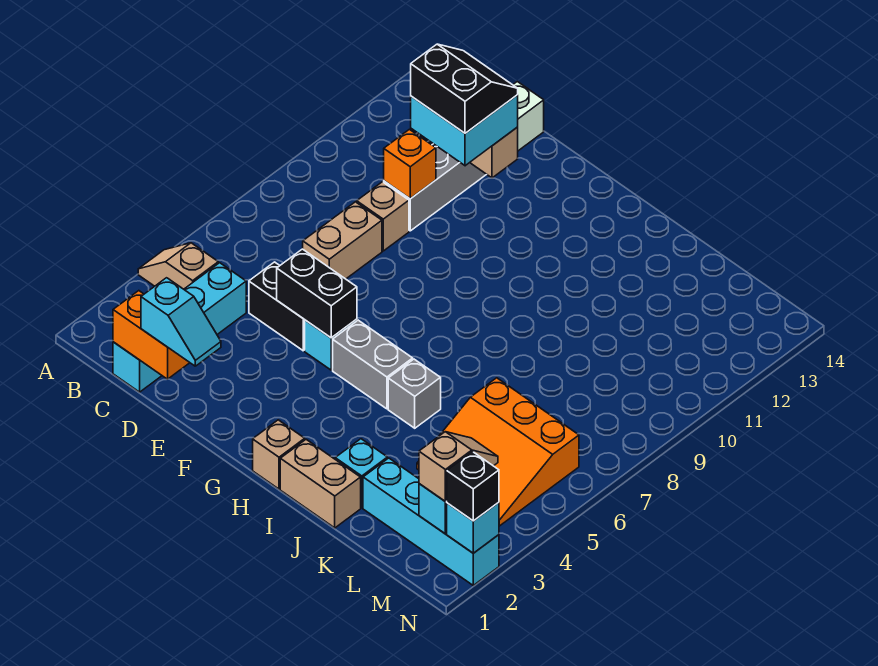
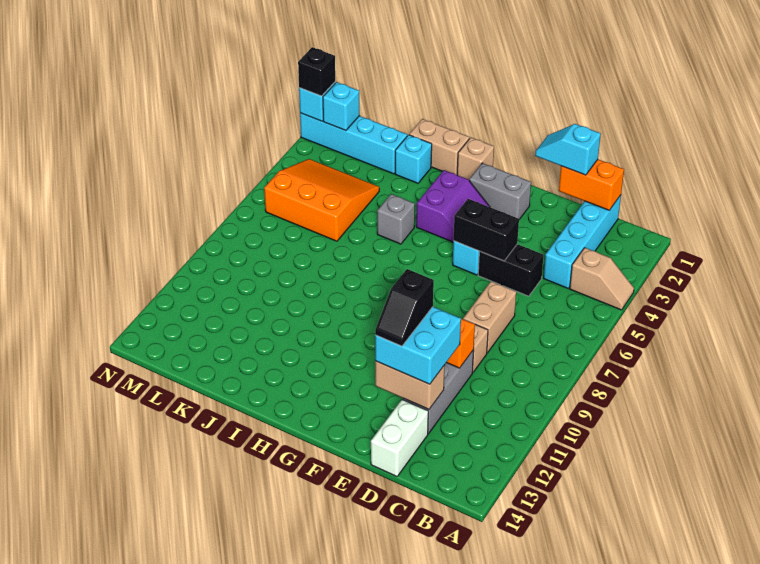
black 2x2 slope [411,44,518,133] -> black 1x2 slope [375,269,434,346]
none -> purple 2x2 slope [416,170,490,242]
grey 1x2 brick [333,320,413,409] -> grey 1x2 brick moved to [469,163,531,219]
tan 1x2 slope [419,432,498,502] -> none

